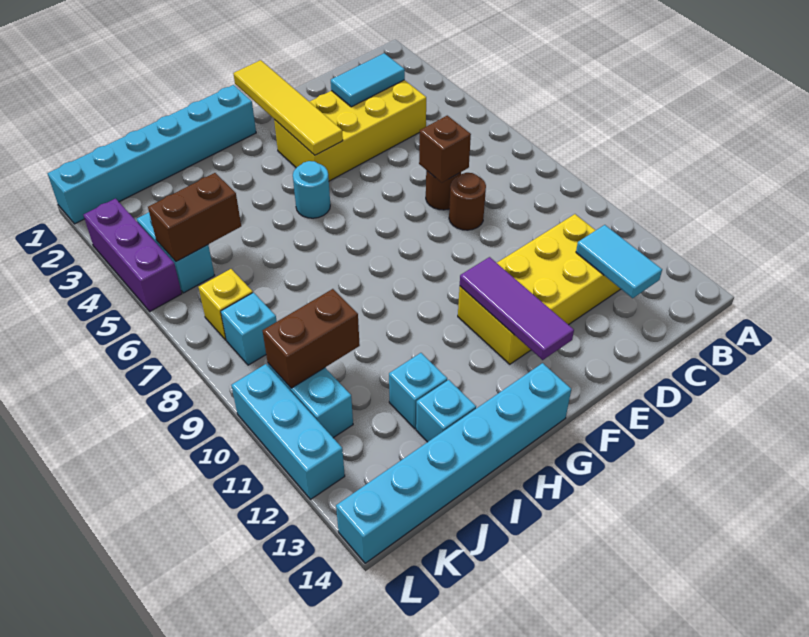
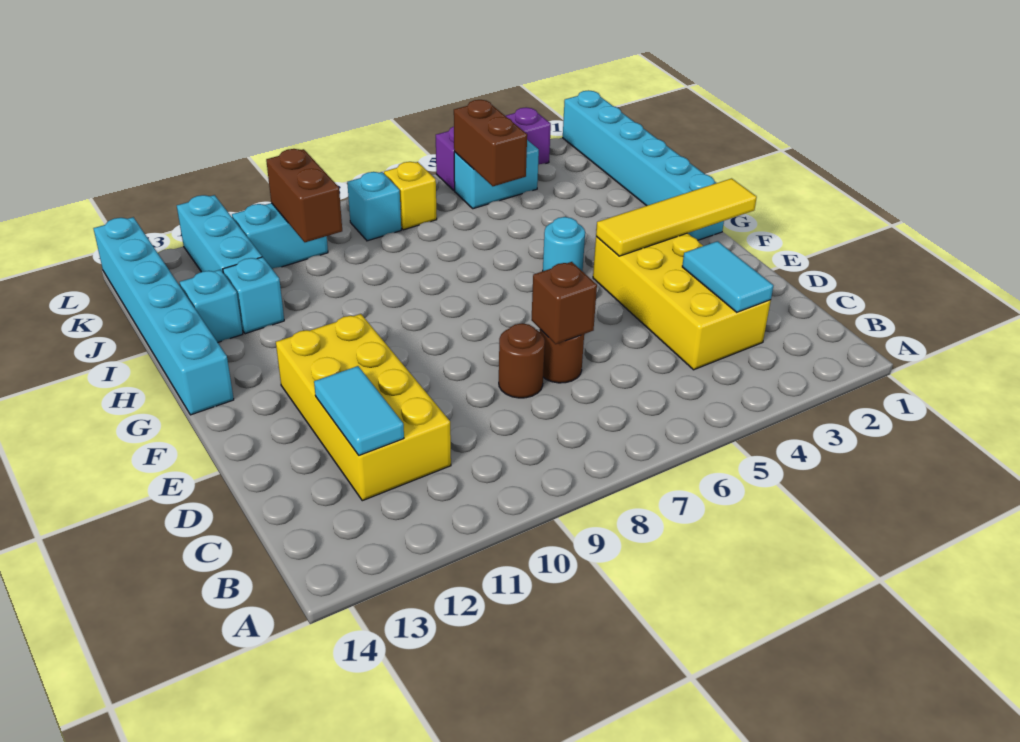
cyan 1x2 tile [576,225,662,298] -> cyan 1x2 tile turned to [314,366,404,455]
purple 1x3 tile [460,257,574,360] -> none
cyan 1x3 brick [231,364,345,500] -> cyan 1x3 brick turned to [177,195,262,272]

